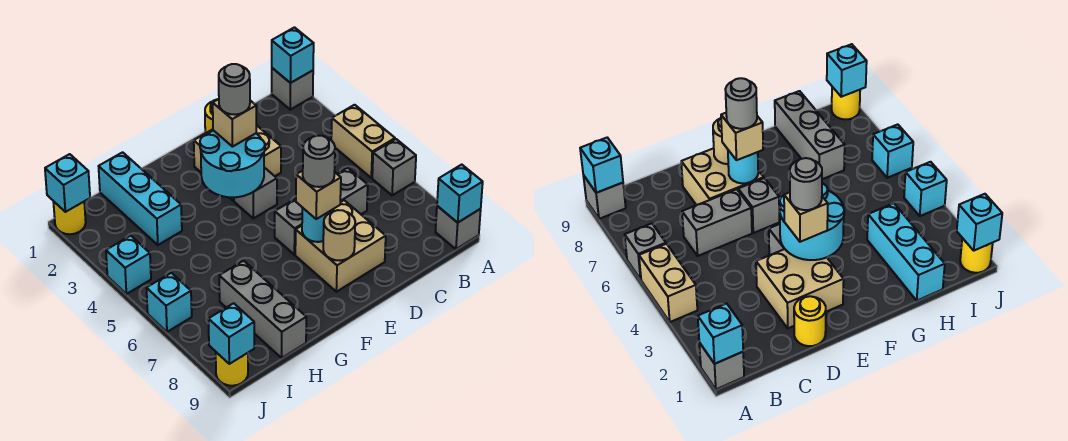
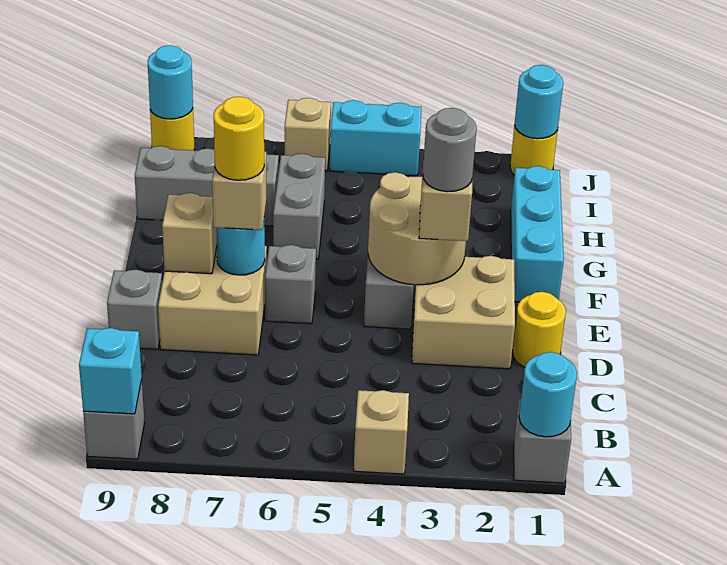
cyan 1x1 brick [272,27,314,83] -> cyan 1x1 round brick [519,352,577,437]
tan 1x2 brick [331,105,395,178] -> tan 1x1 brick [354,390,409,474]
grey 1x1 brick [372,139,416,195] -> grey 1x1 brick moved to [107,269,162,349]
grey 1x2 brick [338,168,368,214] -> grey 1x2 brick moved to [273,154,325,259]
cyan 2x2 round brick [200,130,265,197] -> tan 2x2 round brick [368,172,466,285]
grey 1x1 round brick [303,136,335,187] -> yellow 1x1 round brick [214,97,264,180]
tan 1x1 round brick [323,210,355,260] -> tan 1x1 brick [162,193,217,274]
cyan 1x3 brick [99,152,182,245] -> cyan 1x3 brick turned to [511,166,564,302]
cyan 1x1 brick [45,154,90,212] -> cyan 1x1 round brick [515,65,563,139]
cyan 1x1 brick [106,236,151,294] -> cyan 1x2 brick [330,100,421,176]
cyan 1x1 brick [147,273,192,332] -> tan 1x1 brick [284,98,331,171]
cyan 1x1 brick [208,303,254,364] -> cyan 1x1 round brick [148,45,193,119]

